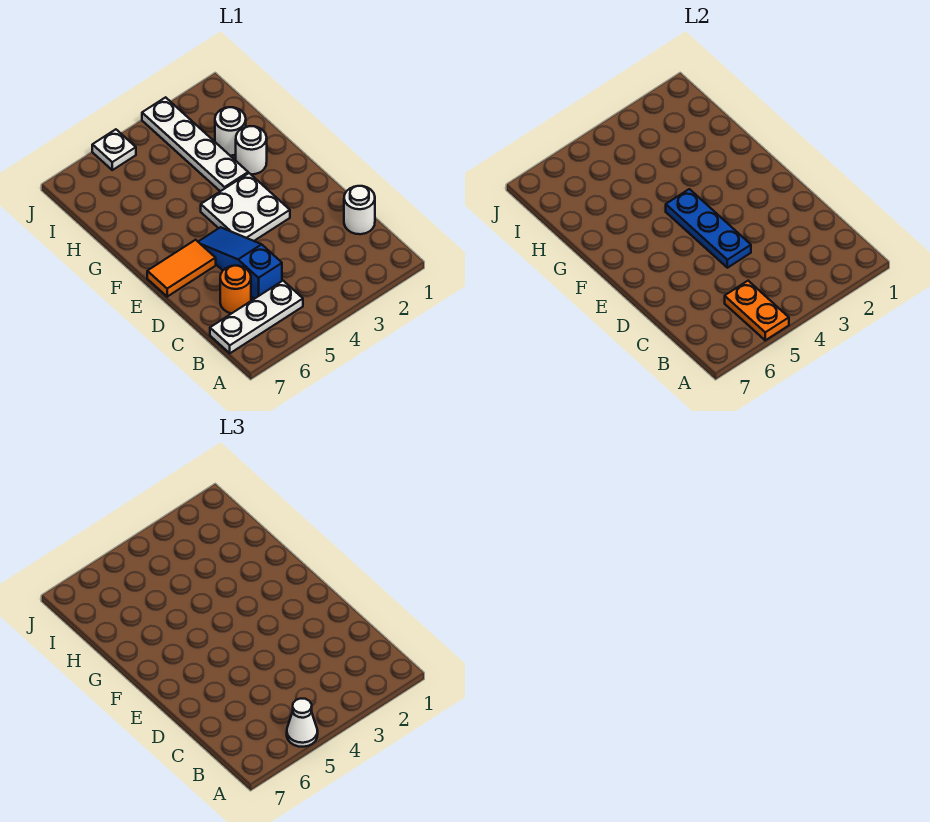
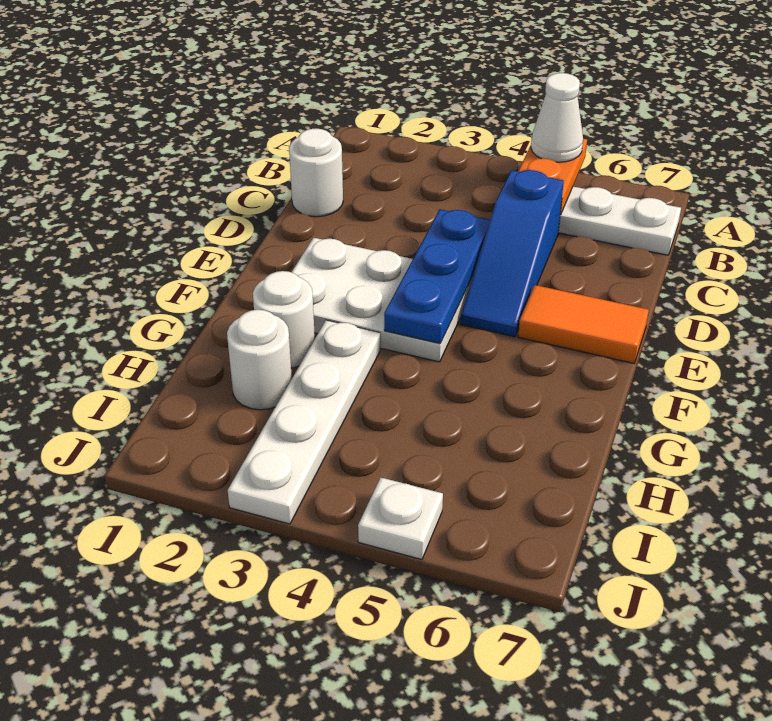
orange 1x1 round brick [220,266,251,313] -> none
white 2x2 plate [201,173,290,241] -> white 2x3 plate [291,238,472,362]

